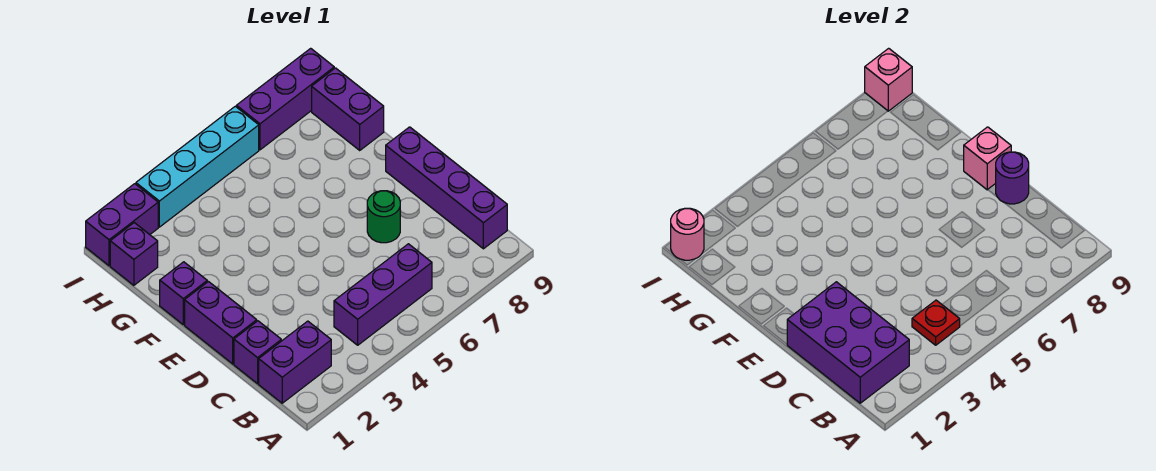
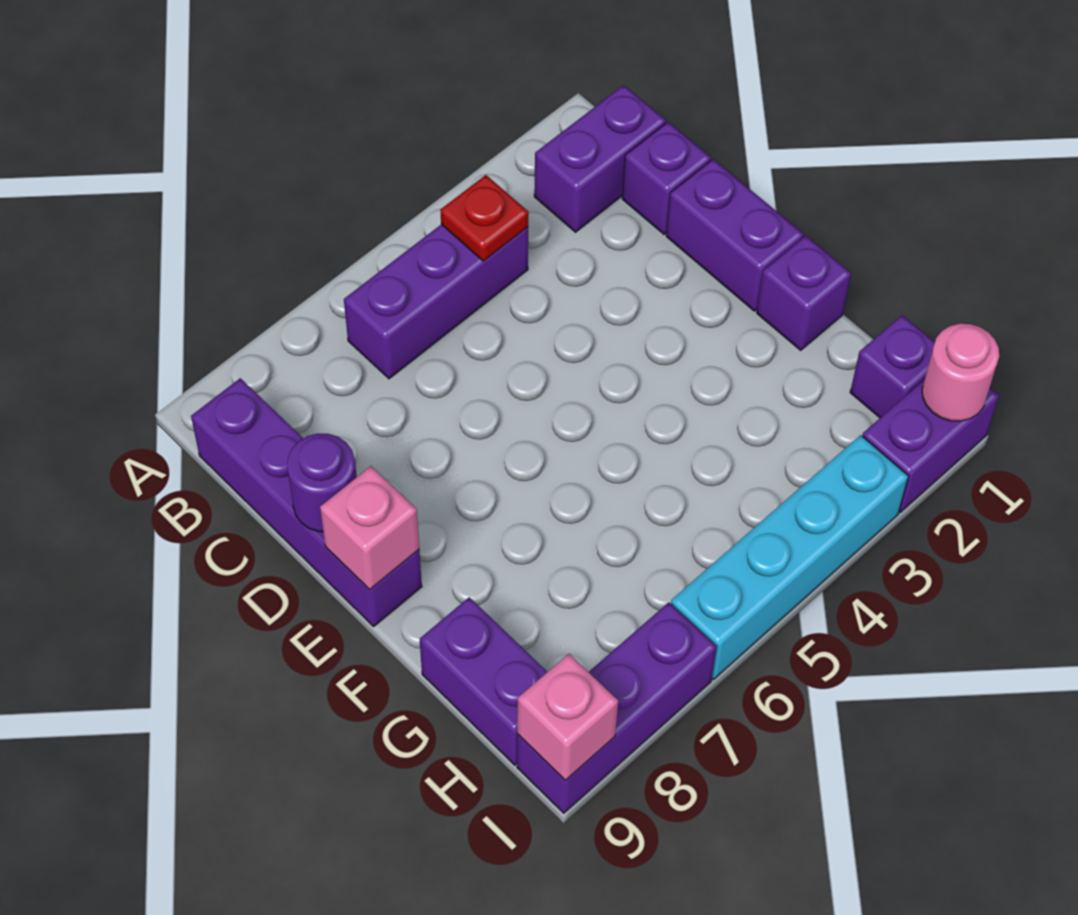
purple 2x3 brick [787,282,909,403] -> none
green 1x1 round brick [367,191,400,243] -> none

